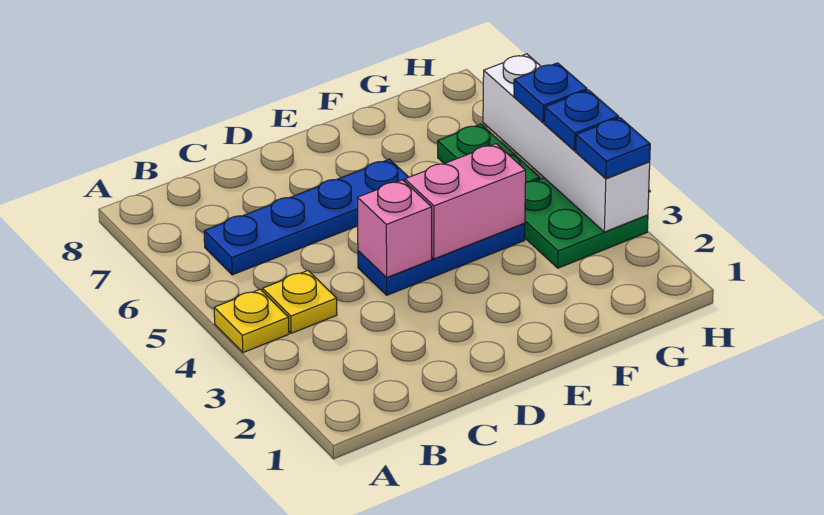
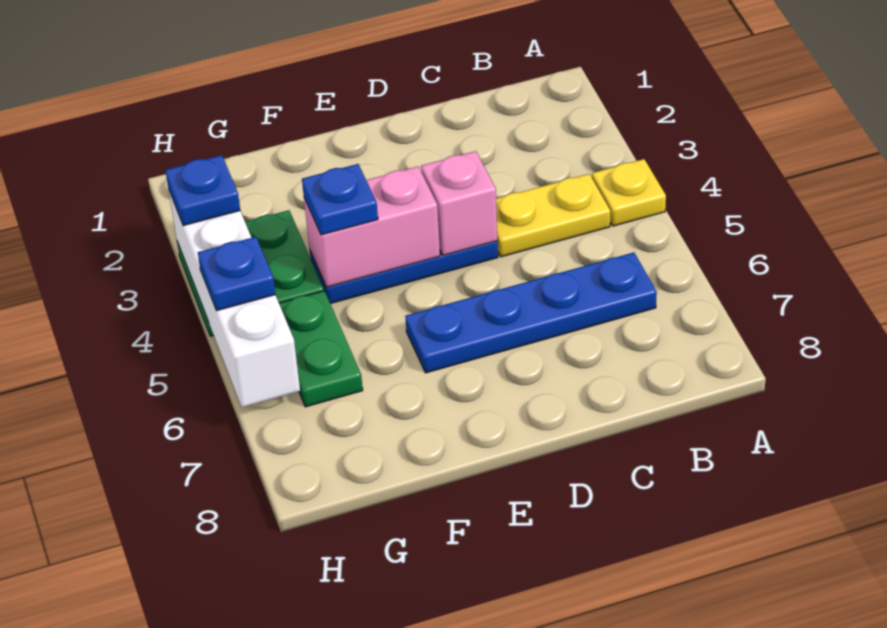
yellow 1x1 plate [263,271,337,333] -> yellow 1x2 plate [496,174,610,257]
blue 1x1 plate [545,90,619,150] -> blue 1x1 plate moved to [302,164,378,235]

